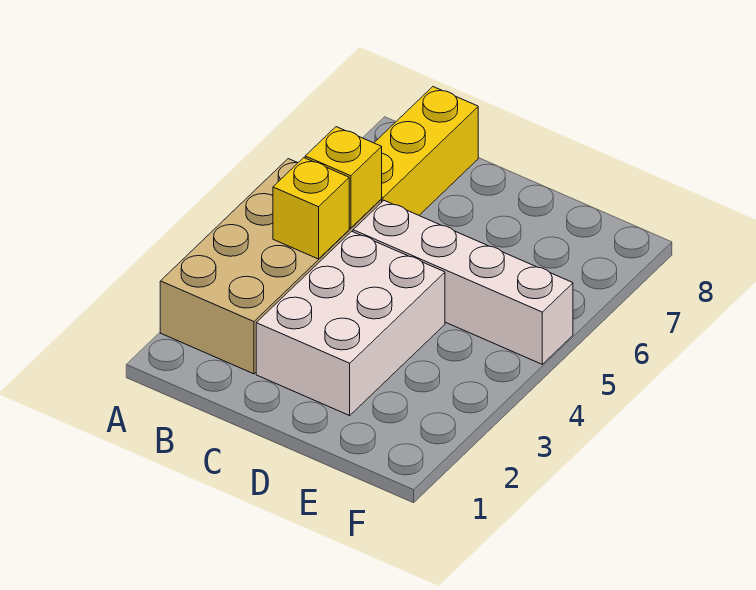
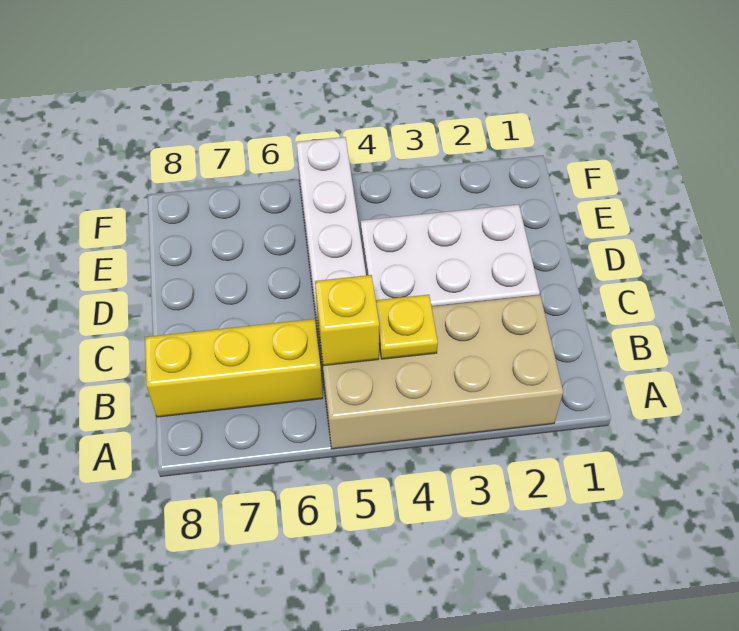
yellow 1x1 brick [273,158,349,259] -> yellow 1x1 plate [376,295,438,359]

